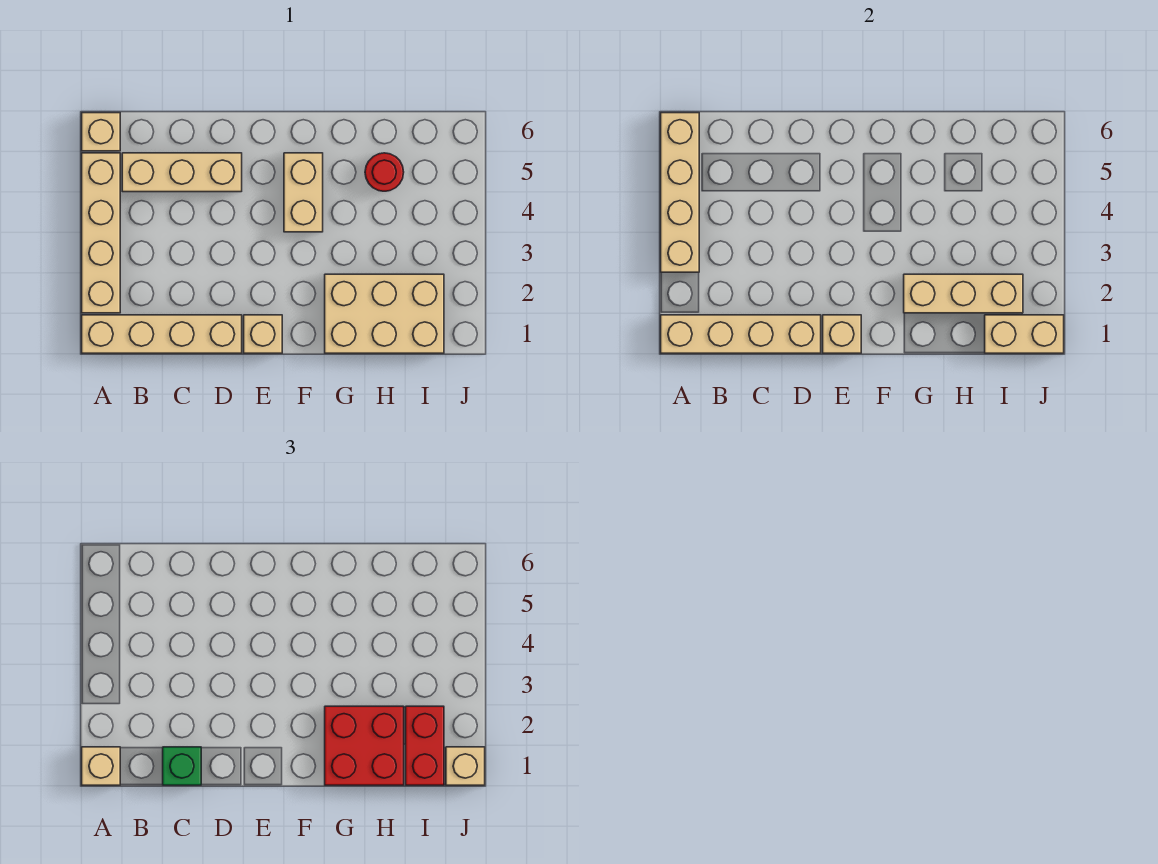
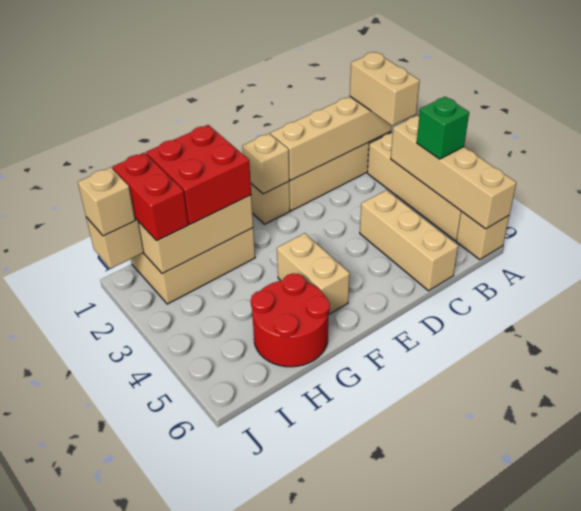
tan 1x1 brick [82,747,120,785] -> tan 1x2 brick [350,52,420,126]
tan 1x3 brick [122,153,242,192] -> tan 1x3 brick turned to [360,190,458,291]
green 1x1 brick [163,747,201,785] -> green 1x1 brick moved to [417,97,469,159]
red 1x1 round brick [365,153,404,191] -> red 2x2 round brick [251,273,330,367]

